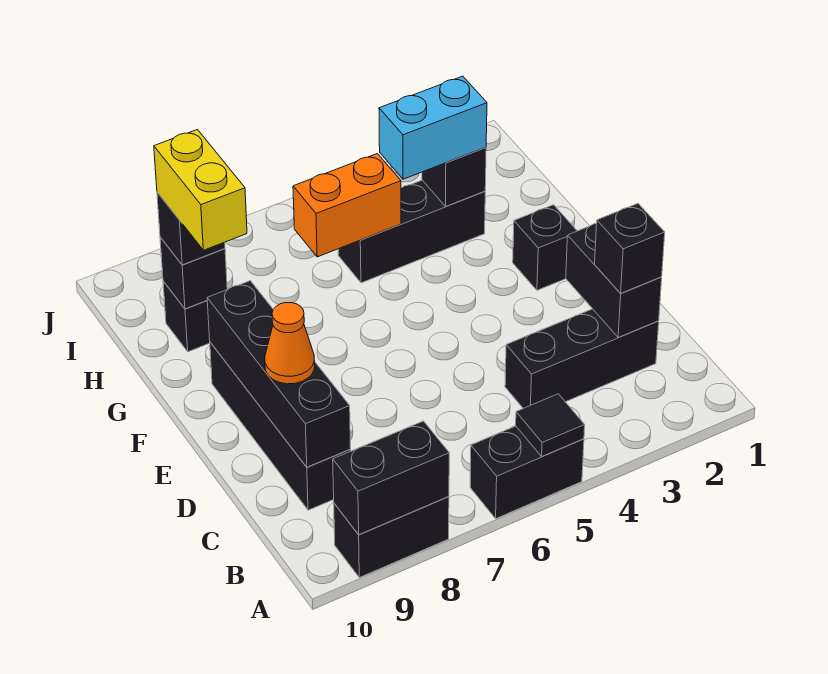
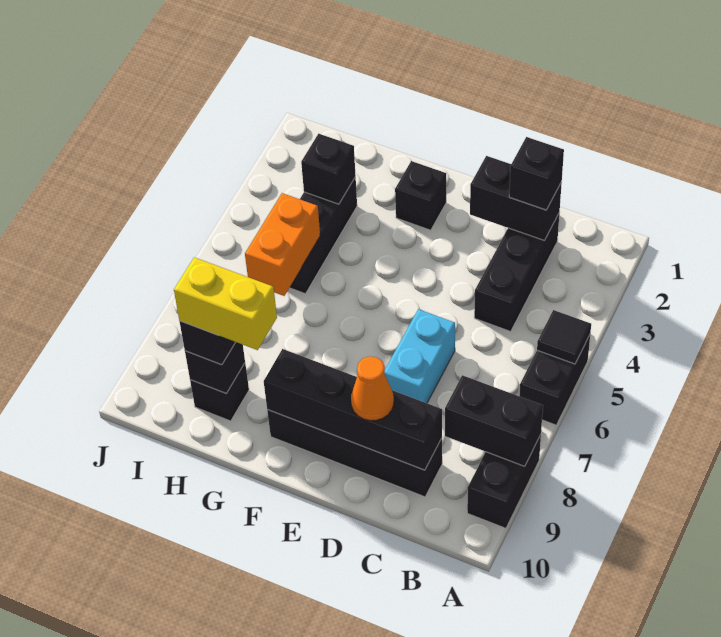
black 1x2 brick [333,421,449,535] -> black 1x2 brick turned to [445,375,543,466]
cyan 1x2 brick [379,76,487,179] -> cyan 1x2 brick moved to [384,309,455,403]

